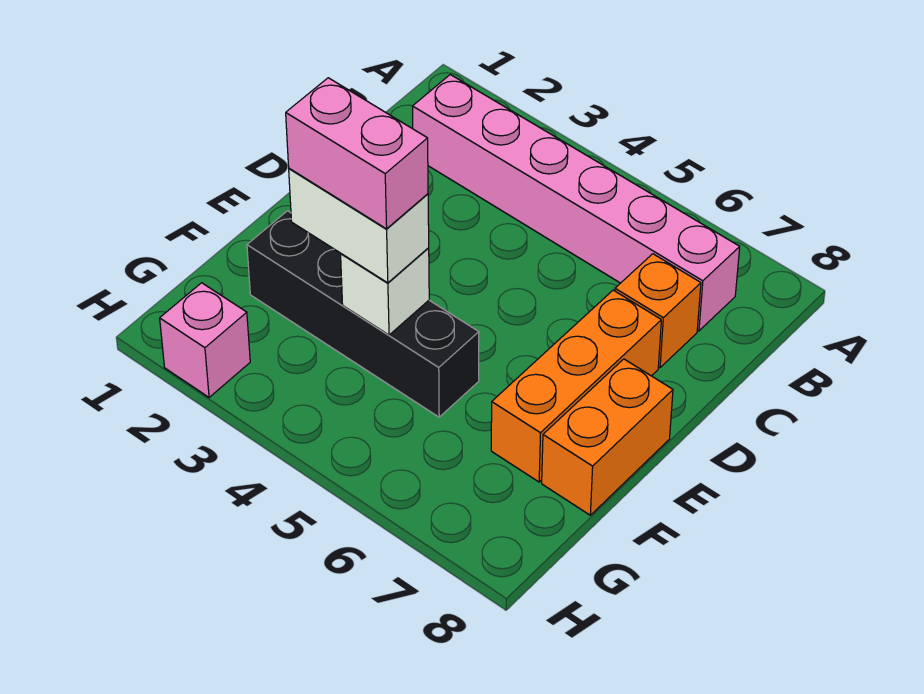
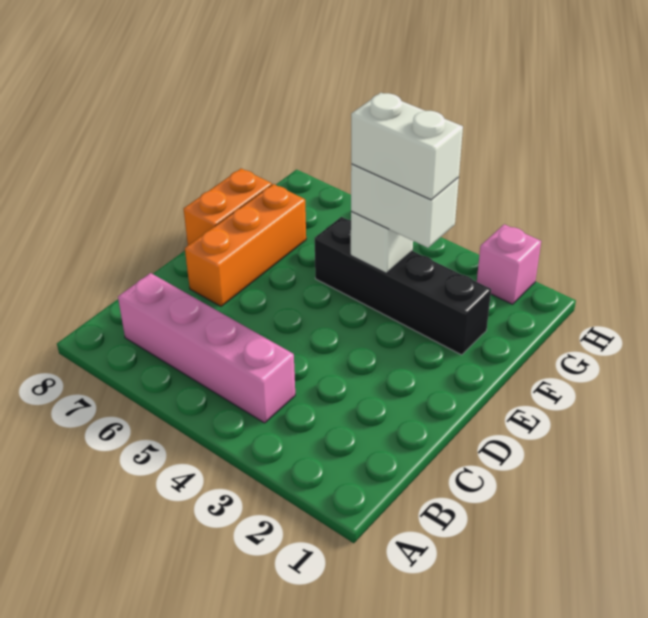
pink 1x6 brick [413,75,740,331] -> pink 1x4 brick [118,273,295,423]
orange 1x1 brick [615,254,701,367] -> none
pink 1x2 brick [286,78,428,229] -> white 1x2 brick [351,93,463,200]

